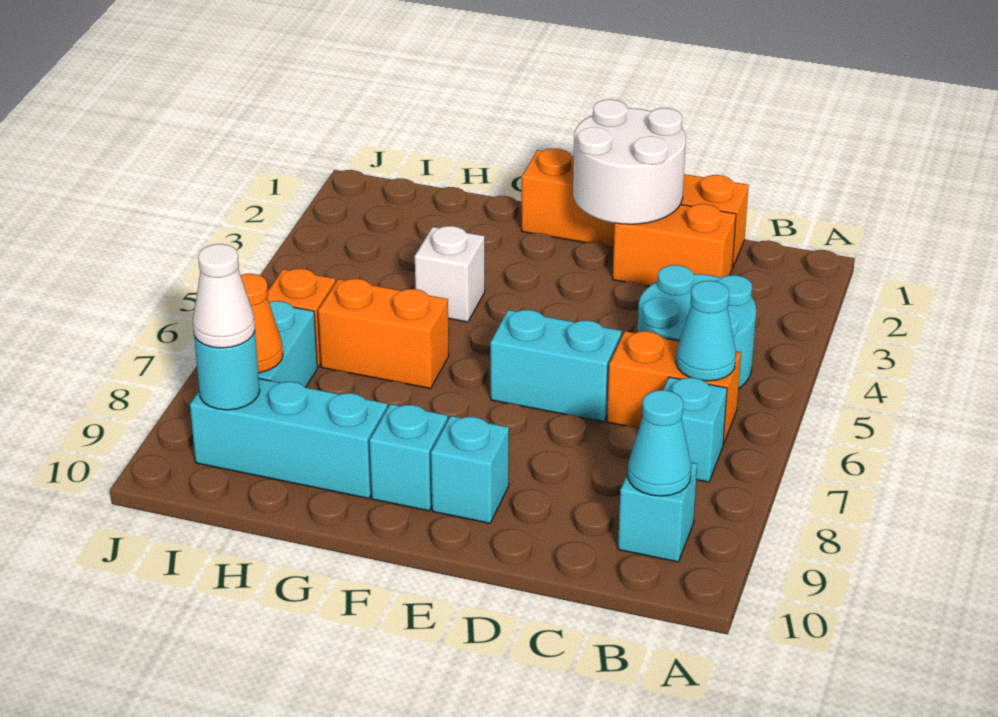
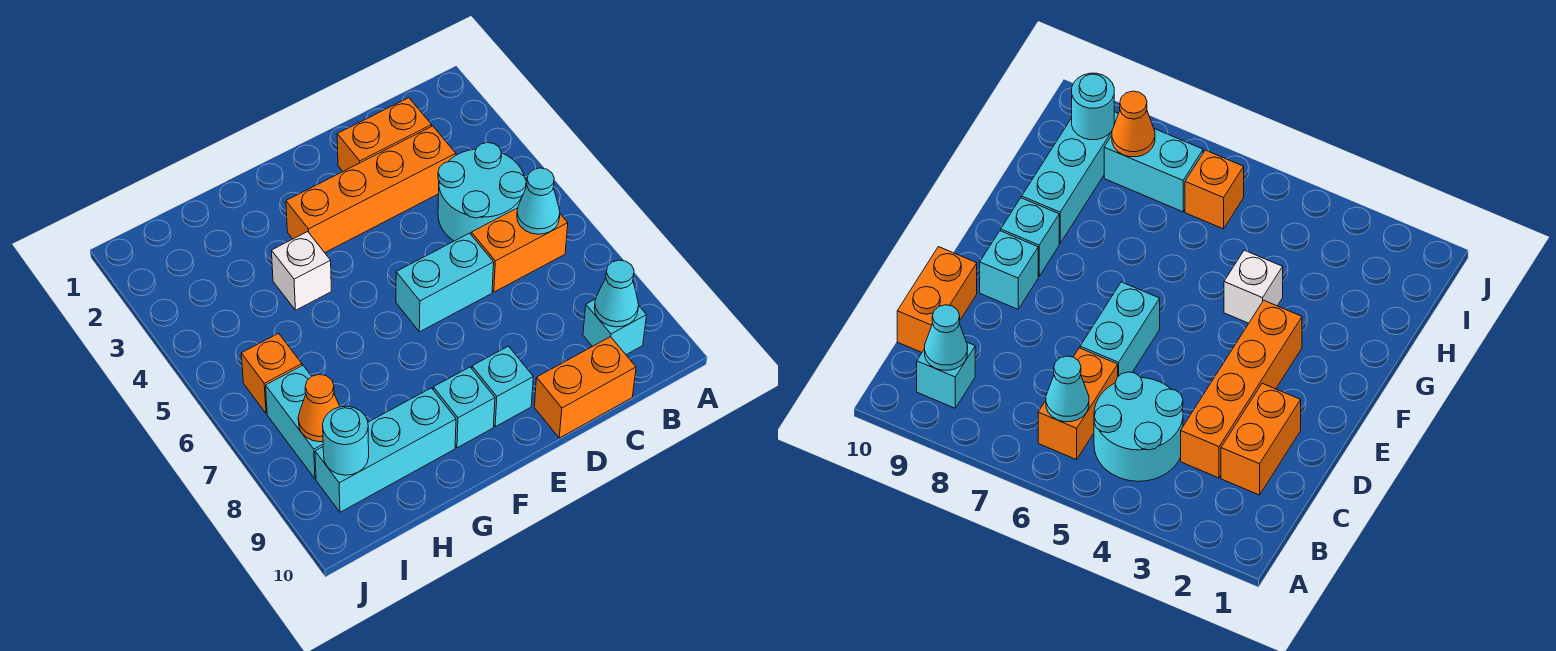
cyan 1x1 brick [663,377,727,482] -> none
orange 1x4 brick [522,149,749,268] -> orange 1x4 brick moved to [286,126,456,253]
white 2x2 round brick [573,99,686,224] -> none
orange 1x2 brick [318,279,449,388] -> orange 1x2 brick moved to [534,337,636,438]
white 1x1 cone [193,244,255,348] -> none

